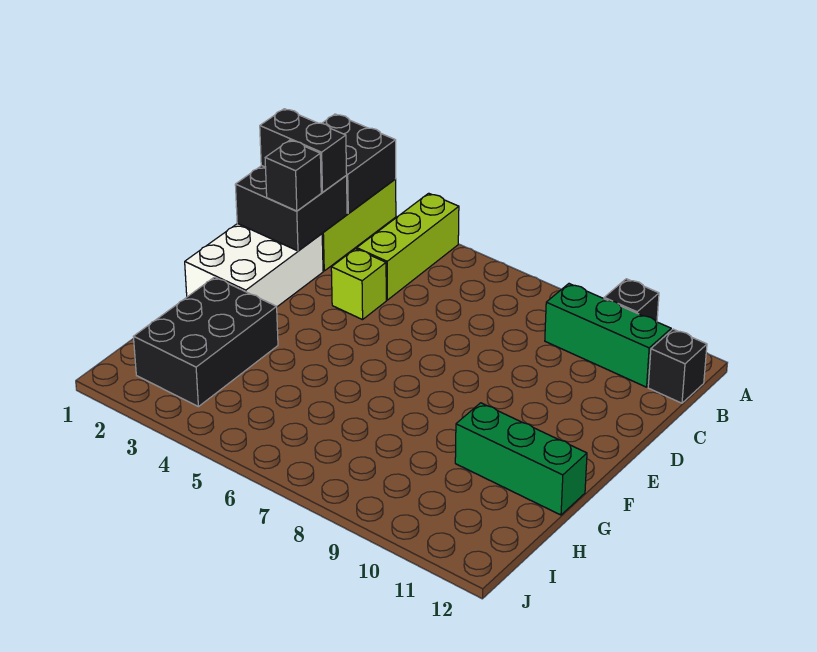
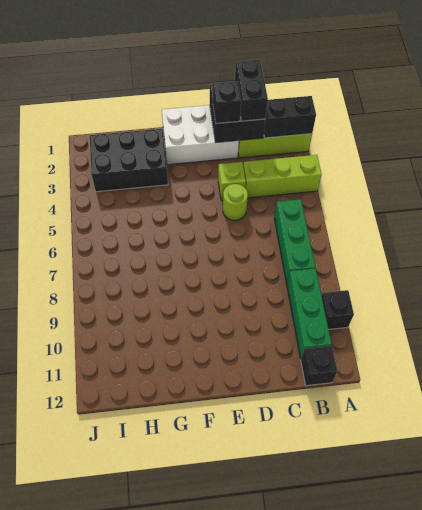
black 2x2 brick [322,114,396,214] -> black 1x2 brick [264,96,316,138]
none -> lime 1x1 round brick [223,184,248,220]
green 1x3 brick [455,403,587,515] -> green 1x3 brick moved to [274,199,315,283]

